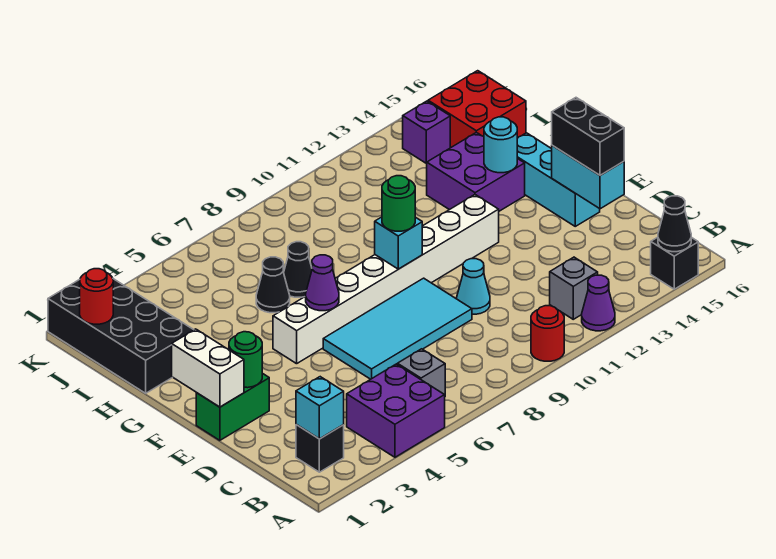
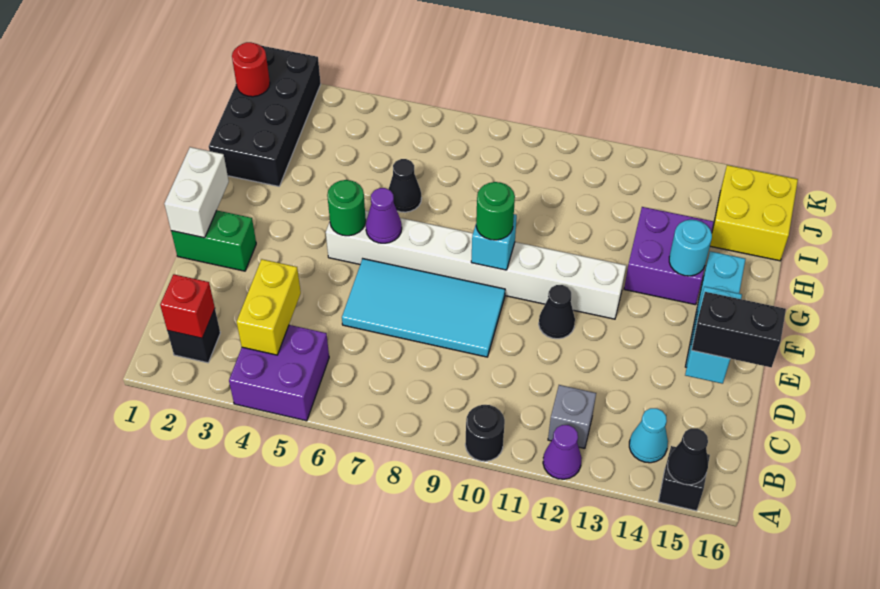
red 1x1 round brick [531,306,564,361] -> black 1x1 round brick [465,405,505,461]
cyan 1x1 brick [296,377,344,439] -> red 1x1 brick [160,274,215,338]
none -> yellow 1x2 brick [237,259,301,355]
grey 1x1 brick [397,349,445,395] -> none
cyan 1x1 cone [457,259,490,314] -> cyan 1x1 cone moved to [629,408,668,463]
black 1x2 brick [552,98,624,175] -> black 1x2 brick turned to [692,292,786,367]
green 1x1 round brick [229,332,262,388] -> green 1x1 round brick moved to [327,180,366,236]
black 1x1 cone [284,242,312,297] -> black 1x1 cone moved to [539,285,575,339]
red 2x2 brick [428,71,526,148] -> yellow 2x2 brick [710,165,798,261]
purple 1x1 brick [403,101,450,163] -> none

